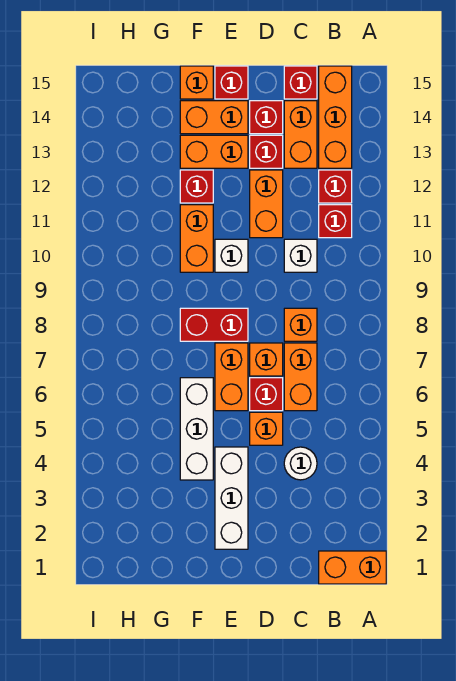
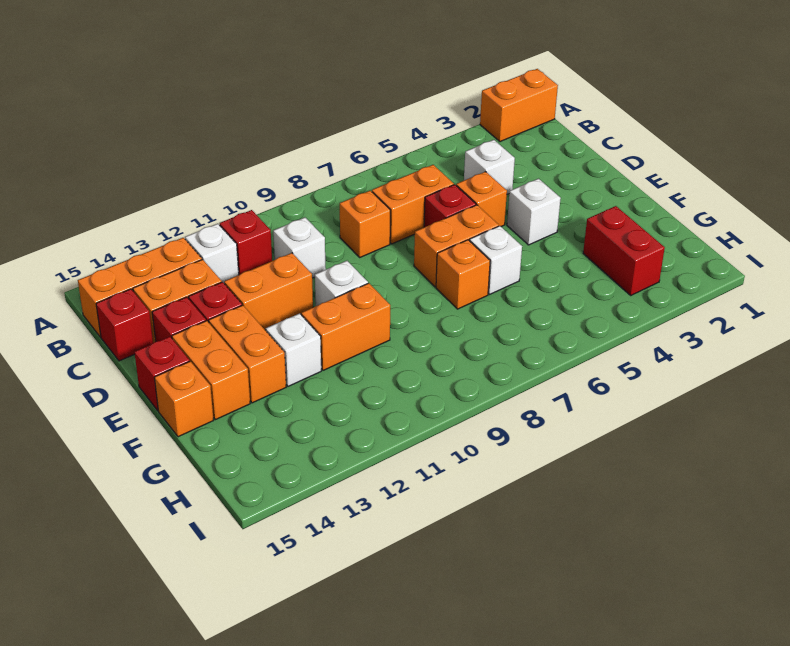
orange 1x2 brick [319,551,386,584] -> orange 1x2 brick turned to [480,69,558,142]
red 1x1 brick [319,170,352,203] -> white 1x1 brick [185,224,239,283]
white 1x1 round brick [284,447,317,480] -> white 1x1 brick [464,140,515,194]
orange 1x1 brick [250,343,283,376] -> orange 1x1 brick moved to [436,240,490,309]
white 1x3 brick [215,447,248,549] -> white 1x1 brick [507,179,561,245]
red 1x2 brick [180,308,248,341] -> red 1x2 brick moved to [583,206,665,295]
white 1x3 brick [180,378,213,480] -> white 1x1 brick [470,226,522,295]
red 1x1 brick [180,170,213,203] -> white 1x1 brick [266,313,321,386]

